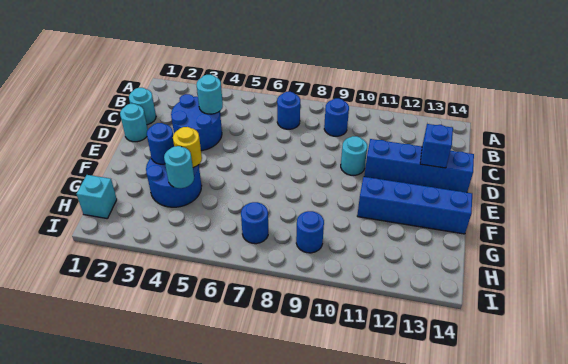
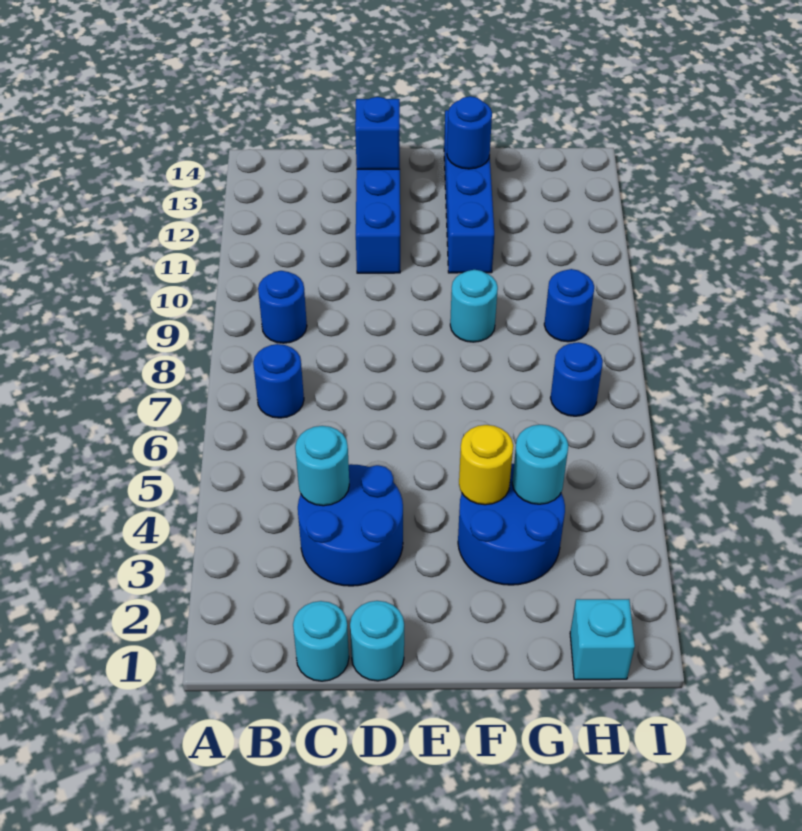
cyan 1x1 round brick [341,136,367,175] -> cyan 1x1 round brick moved to [450,270,498,342]
blue 1x1 round brick [147,123,174,164] -> blue 1x1 round brick moved to [447,96,492,169]

